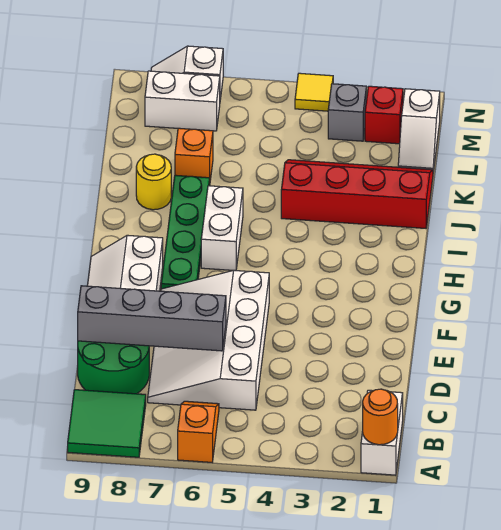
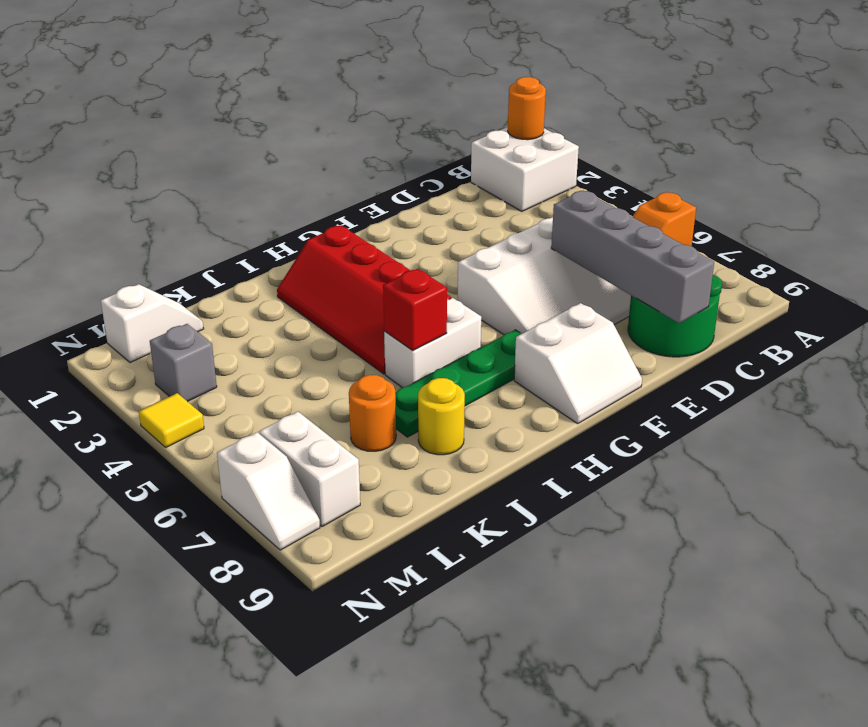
white 1x2 brick [361,390,403,475] -> white 2x2 brick [471,127,579,211]
green 2x2 tile [68,390,146,457] -> none
red 2x4 slope [281,160,433,228] -> red 2x4 slope moved to [277,225,451,374]
orange 1x1 brick [175,128,213,180] -> orange 1x1 round brick [349,375,396,451]
red 1x1 brick [365,86,403,144] -> red 1x1 brick moved to [383,269,447,351]

